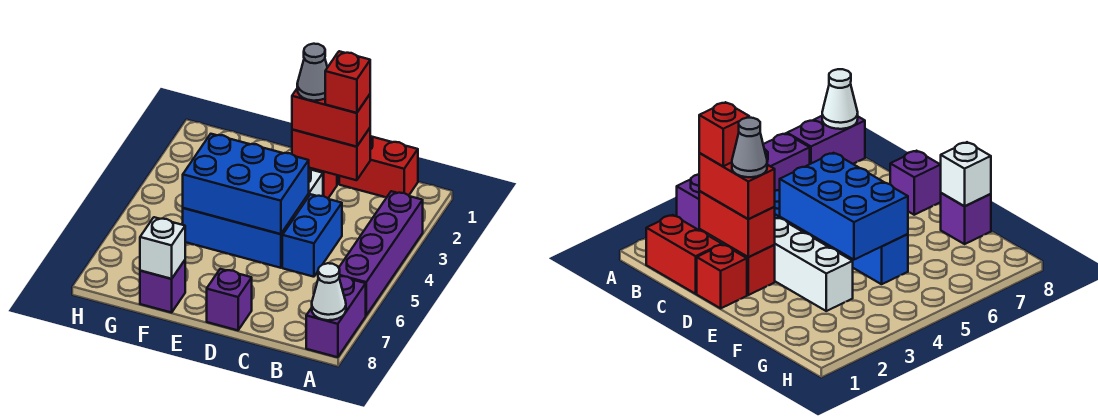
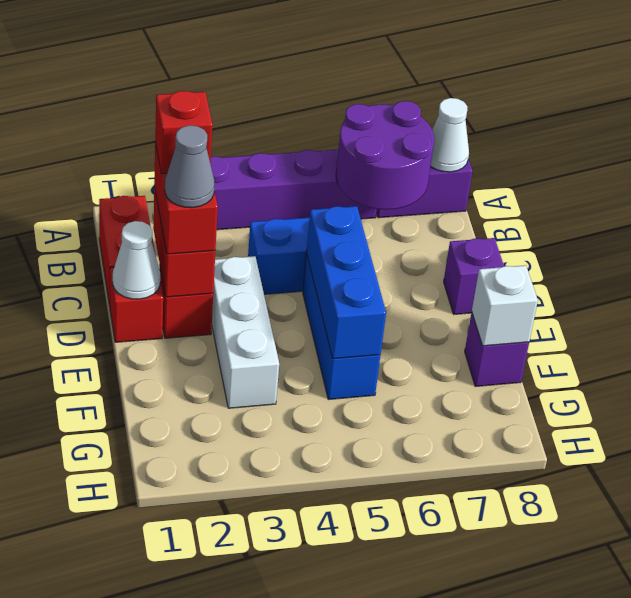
none -> purple 2x2 round brick [336,101,434,210]
none -> white 1x1 cone [113,221,160,299]
blue 2x3 brick [183,134,309,234] -> blue 1x3 brick [307,206,386,359]

